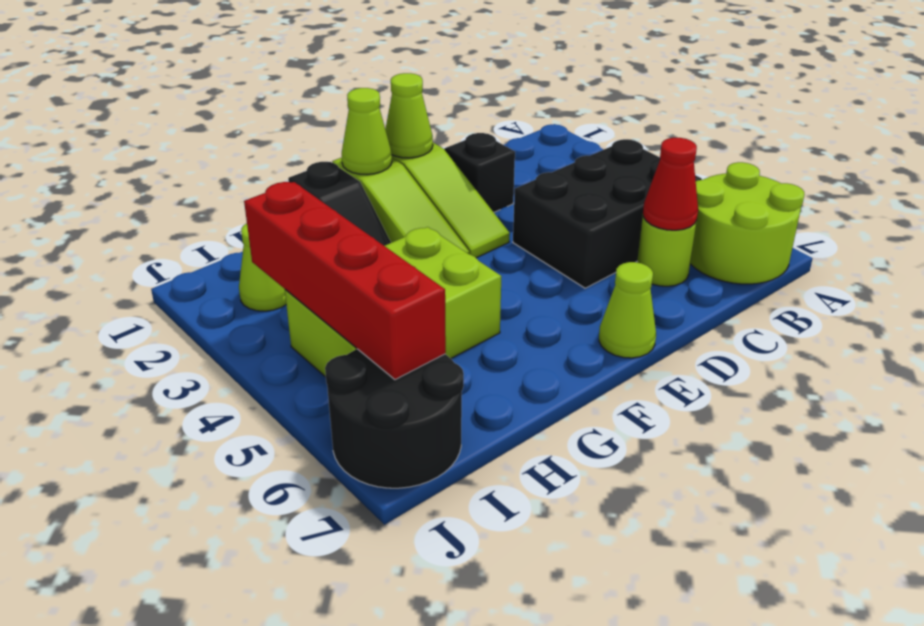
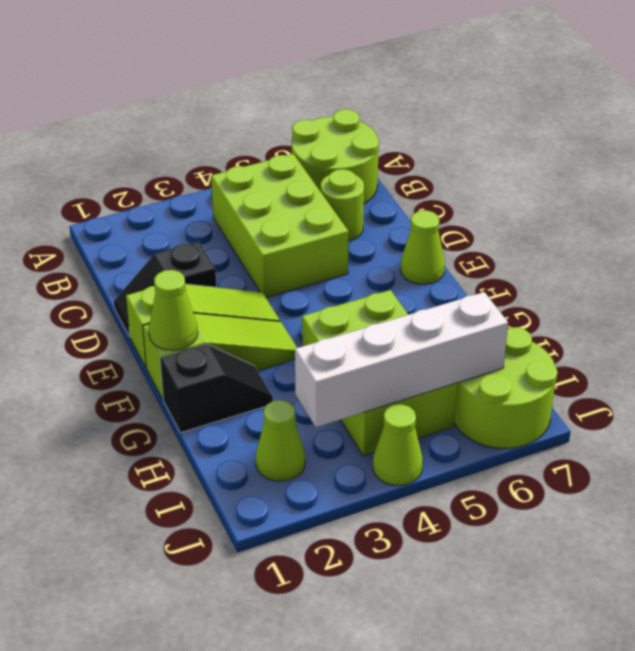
black 2x3 brick [513,139,702,288] -> lime 2x3 brick [211,154,349,297]
red 1x1 cone [643,138,698,230] -> none
lime 1x1 cone [385,73,433,158] -> lime 1x1 cone moved to [373,404,423,486]
red 1x4 brick [244,182,446,380] -> white 1x4 brick [295,292,508,427]
black 2x2 round brick [325,349,464,488] -> lime 2x2 round brick [454,327,558,449]

